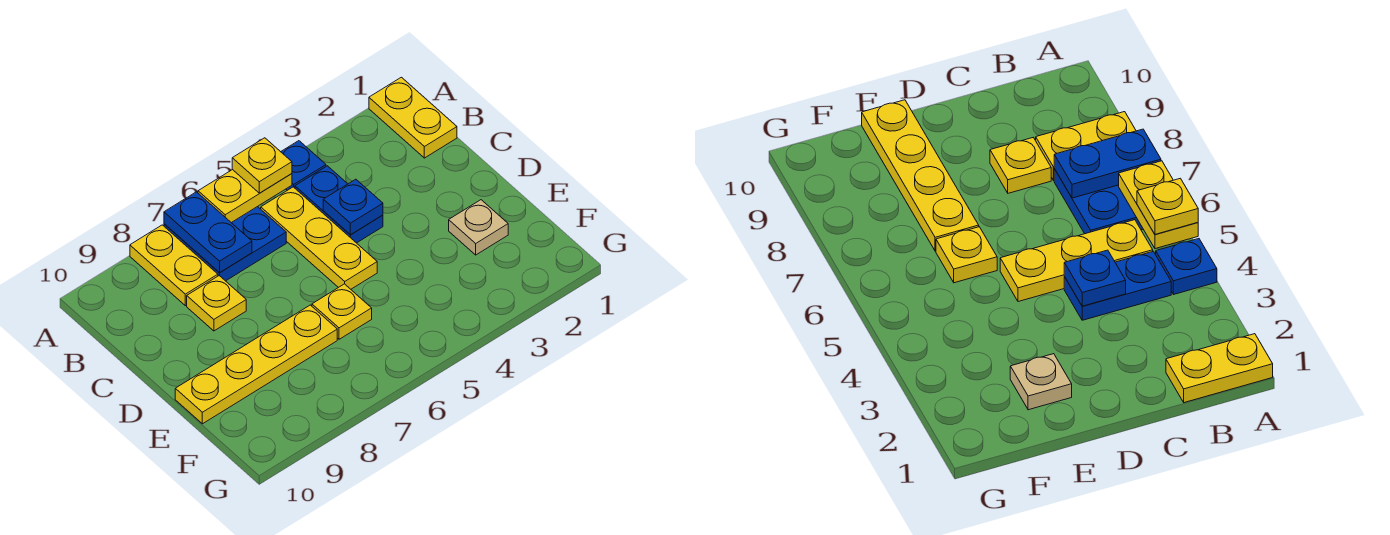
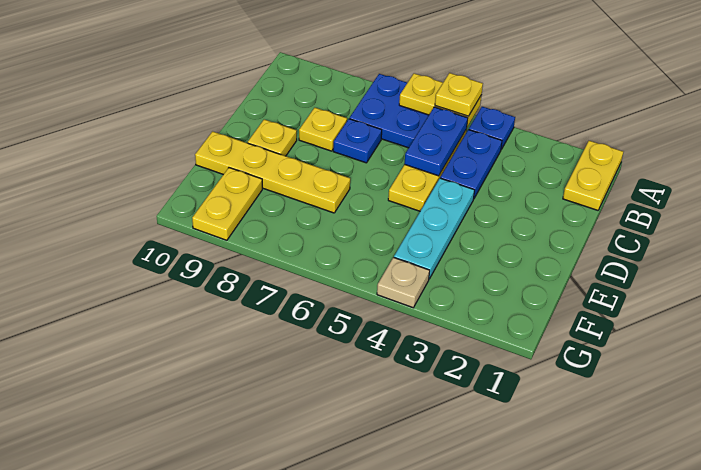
blue 1x2 plate [164,192,252,272] -> blue 1x2 plate moved to [404,107,468,176]
yellow 1x2 plate [130,225,218,306] -> yellow 1x2 plate moved to [192,168,262,240]
blue 1x1 plate [323,179,383,235] -> blue 1x1 plate moved to [333,119,382,163]
none -> cyan 1x3 plate [394,178,475,279]
tan 1x1 plate [449,200,508,255] -> tan 1x1 plate moved to [377,257,430,308]
yellow 1x1 plate [312,284,372,339] -> yellow 1x1 plate moved to [248,119,297,156]

